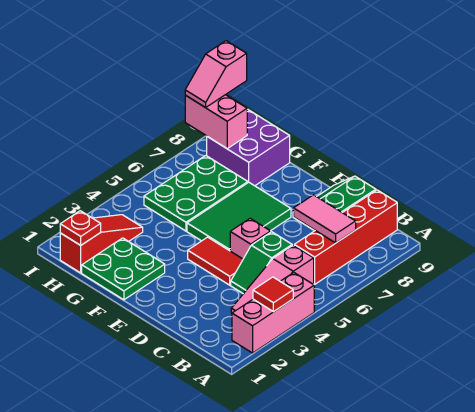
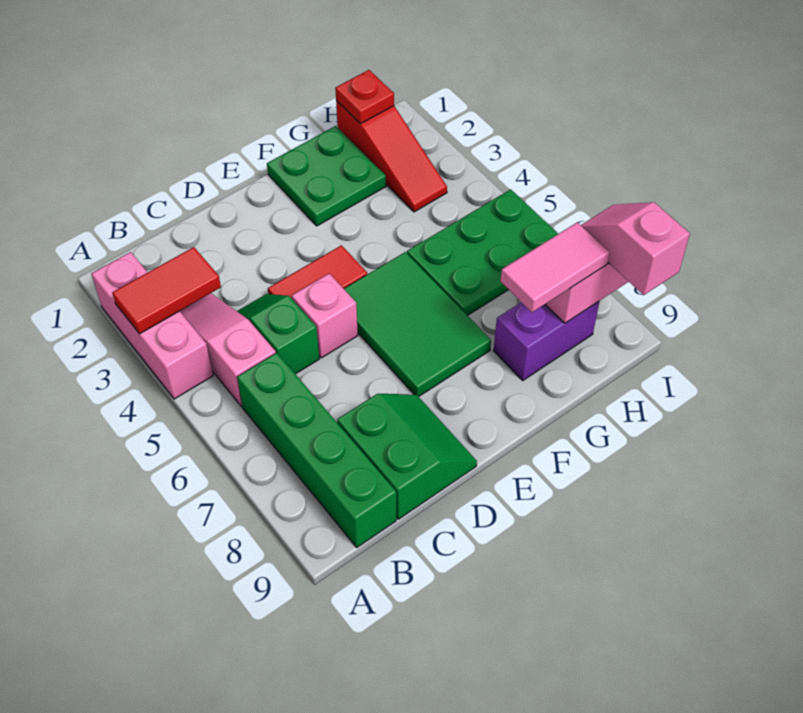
red 1x1 tile [253,277,293,312] -> red 1x2 tile [112,247,221,334]
red 1x4 brick [294,190,397,284] -> green 1x4 brick [237,353,396,547]
pink 1x2 tile [294,195,356,243] -> pink 1x2 tile moved to [500,222,610,312]
green 2x3 plate [144,156,248,231] -> green 2x3 plate turned to [407,189,558,316]
purple 2x2 brick [207,109,290,186] -> purple 1x2 brick [493,301,600,380]

